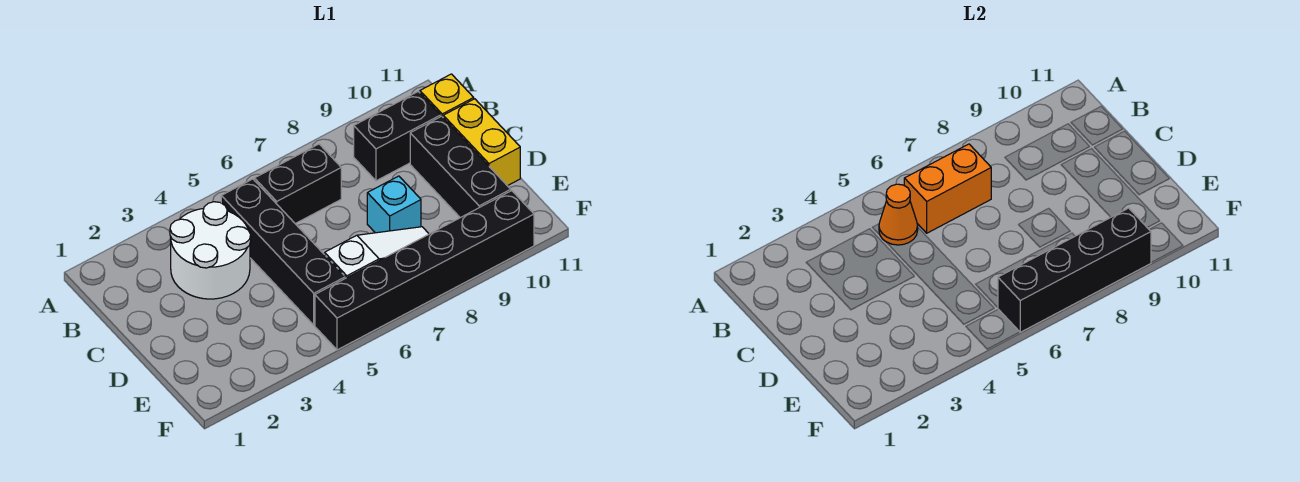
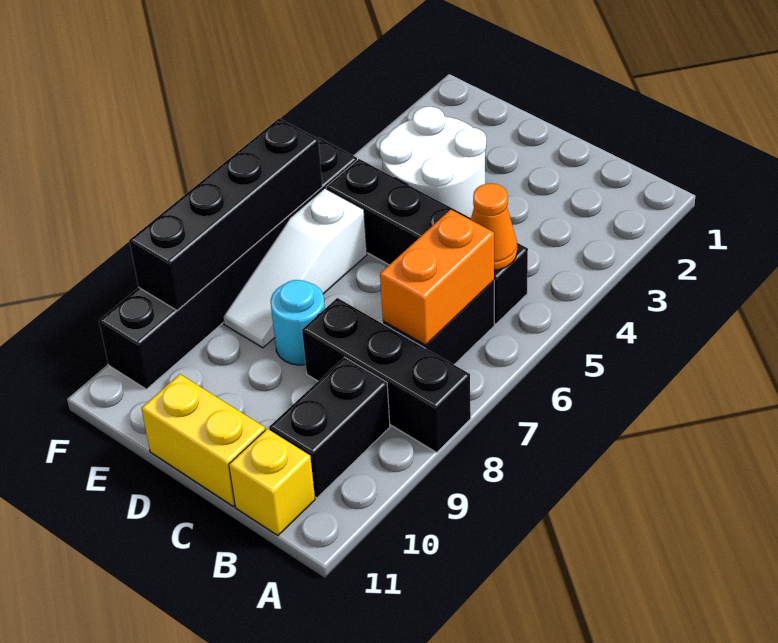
white 2x2 round brick [170,202,251,299] -> white 2x2 round brick moved to [380,107,486,218]
black 1x3 brick [410,116,511,218] -> black 1x3 brick moved to [302,298,471,452]
cyan 1x1 brick [367,176,421,233] -> cyan 1x1 round brick [270,280,325,365]

